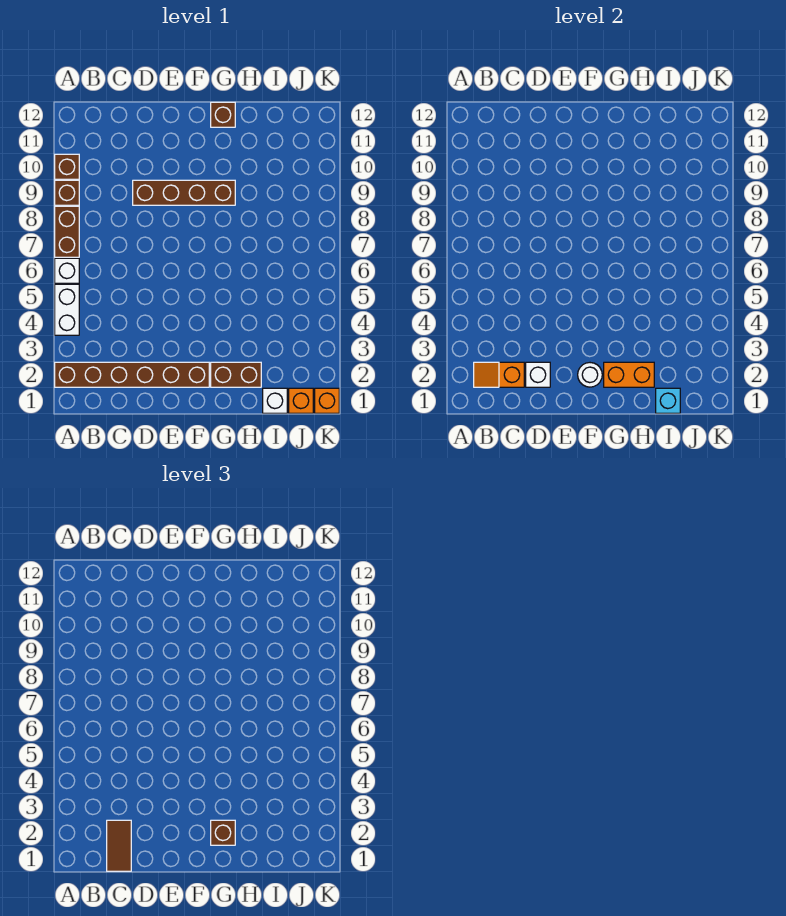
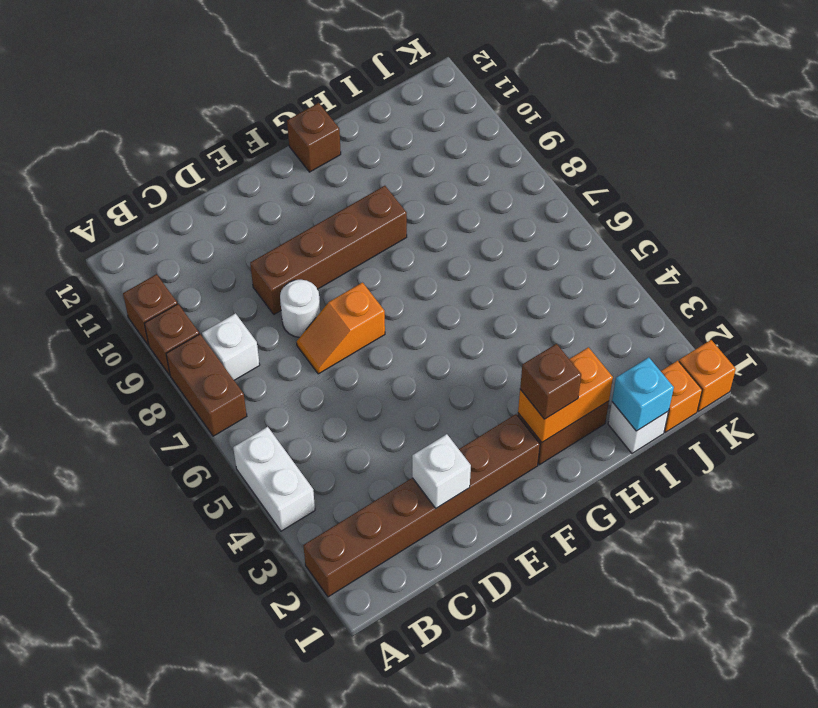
white 1x1 brick [55,258,79,283] -> white 1x1 brick moved to [202,313,260,380]
orange 1x2 slope [474,362,524,387] -> orange 1x2 slope moved to [297,283,385,374]
brown 1x2 tile [107,820,131,871] -> none
white 1x1 round brick [578,363,602,387] -> white 1x1 round brick moved to [280,280,320,337]

